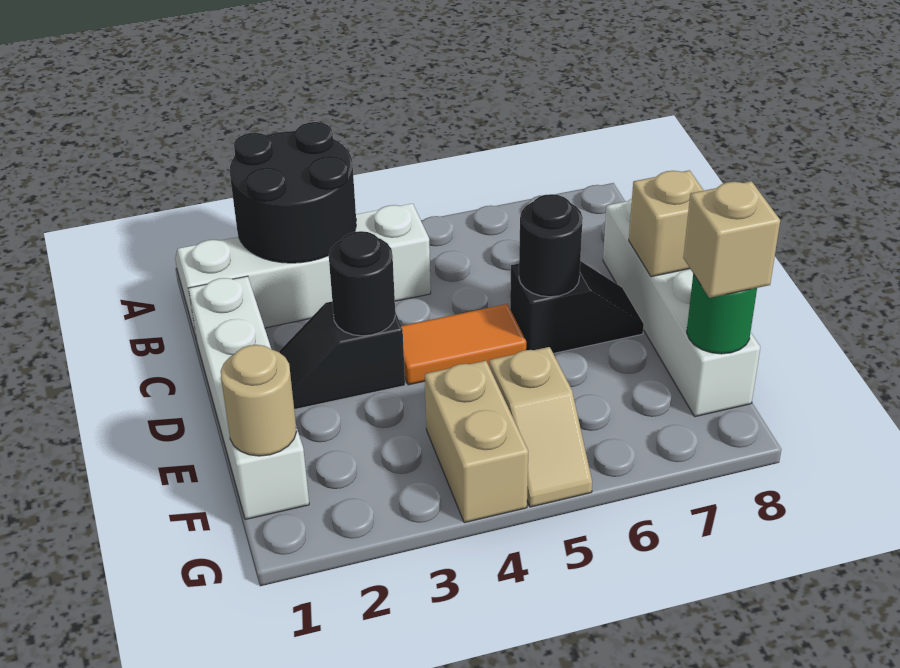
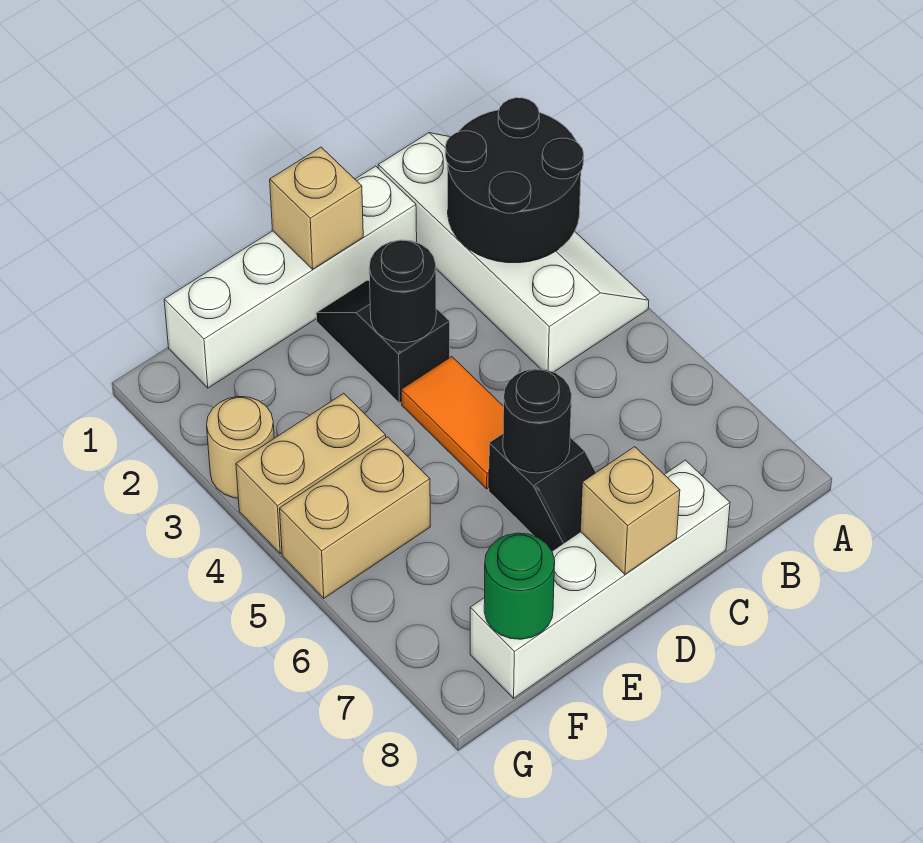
tan 1x1 round brick [221,345,297,456] -> tan 1x1 round brick moved to [207,397,274,498]
tan 1x2 slope [489,347,592,507] -> tan 1x2 brick [280,437,430,598]
tan 1x1 brick [683,181,780,298] -> tan 1x1 brick moved to [270,147,363,269]

